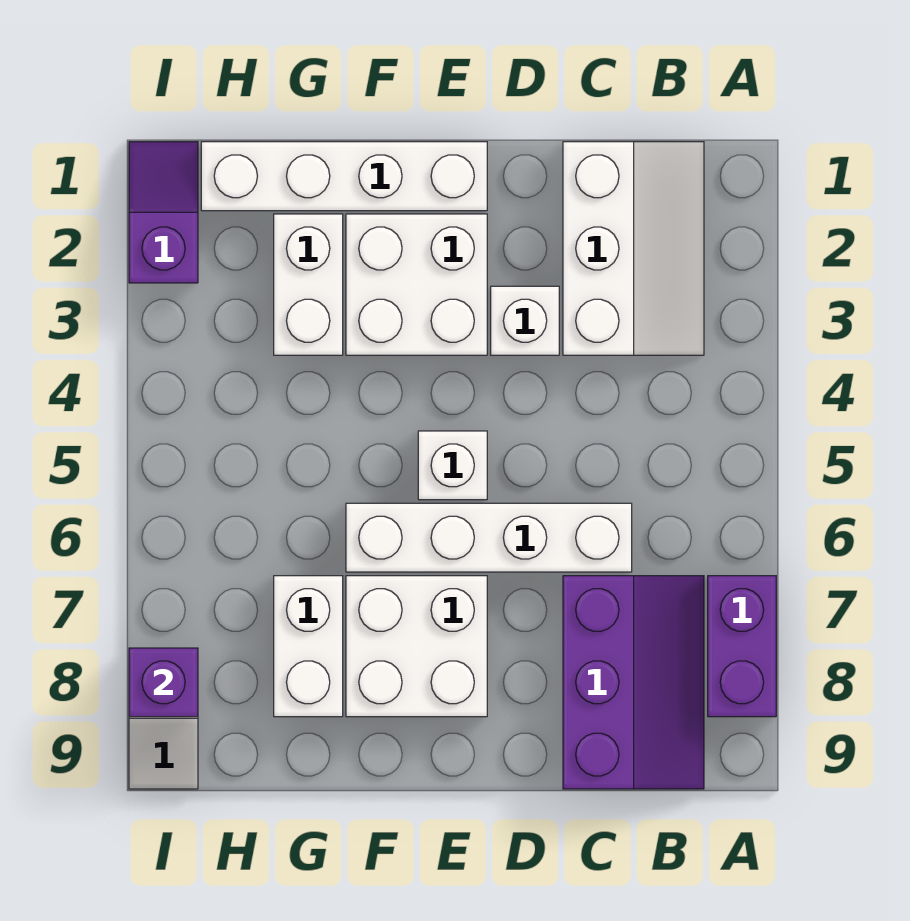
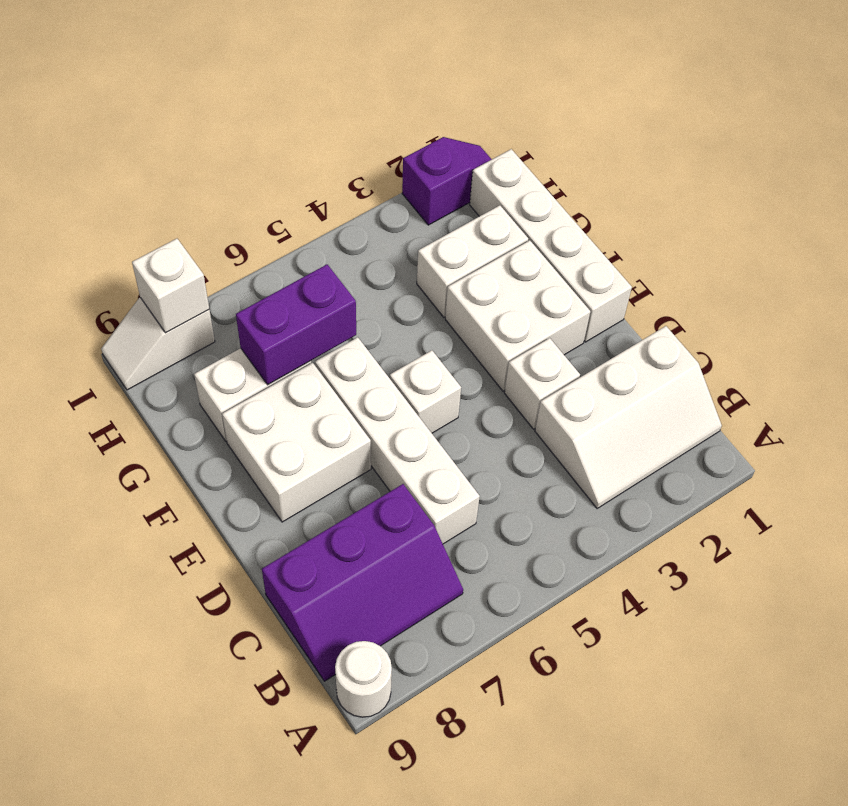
purple 1x2 brick [708,576,776,717] -> purple 1x2 brick moved to [236,264,356,385]
none -> white 1x1 round brick [335,641,392,717]
purple 1x1 brick [129,648,198,717] -> white 1x1 brick [132,239,209,333]

